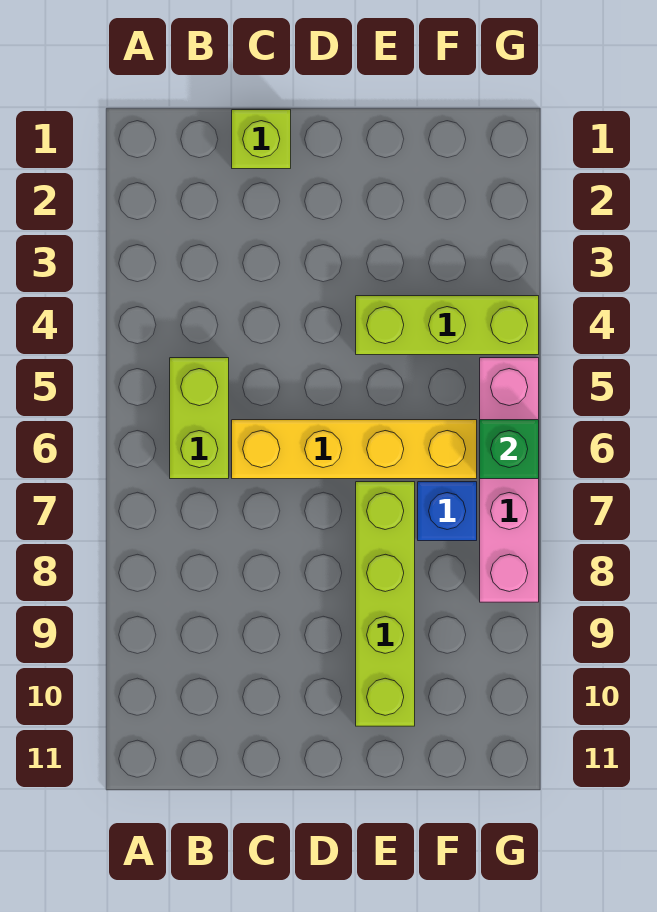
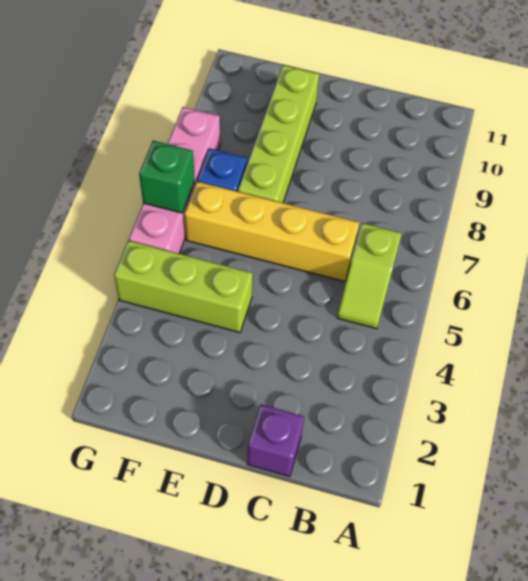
lime 1x2 brick [170,358,229,479] -> lime 1x2 slope [337,223,402,329]
lime 1x1 brick [232,110,291,169] -> purple 1x1 brick [247,405,304,477]

